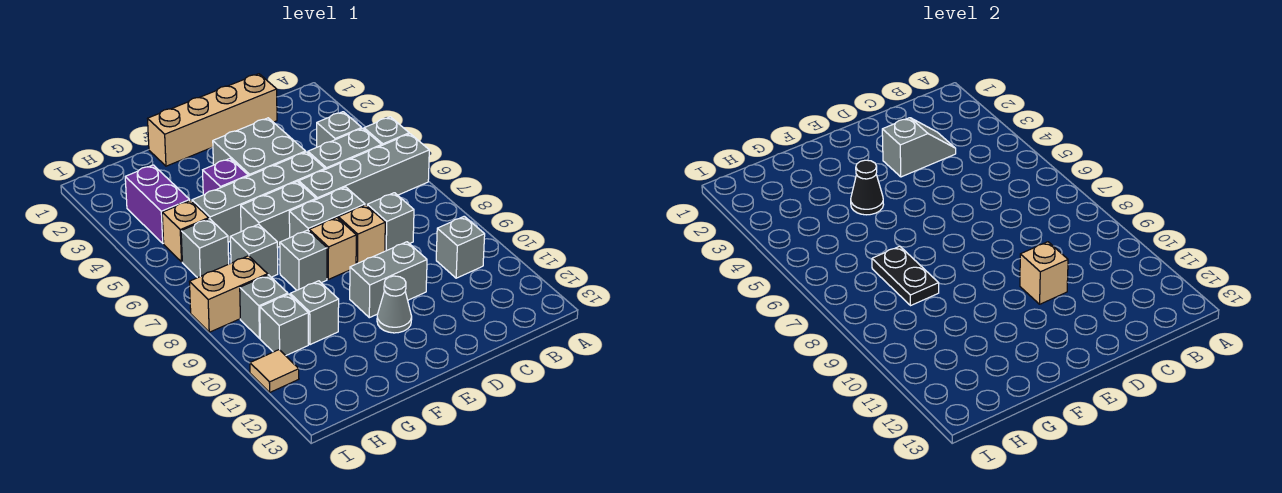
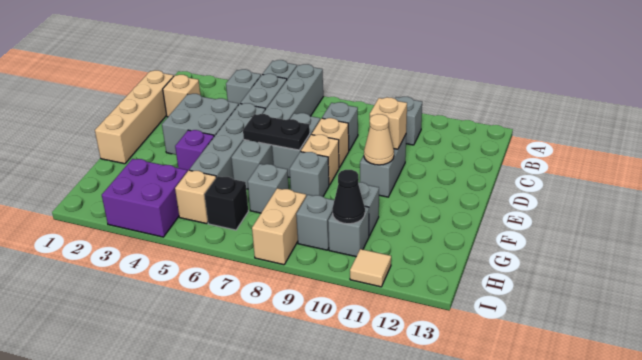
none -> tan 1x1 brick [163,75,200,117]
grey 1x2 slope [882,118,956,177] -> none
none -> tan 1x1 cone [364,114,394,165]
grey 1x1 cone [377,276,412,333] -> none
black 1x1 cone [851,160,884,215] -> black 1x1 cone moved to [332,170,365,224]
black 1x2 plate [872,246,939,306] -> black 1x2 plate moved to [243,114,310,150]
purple 1x2 brick [125,165,190,243] -> purple 2x2 brick [102,159,187,237]
grey 1x1 brick [181,219,229,278] -> black 1x1 brick [204,176,248,230]

